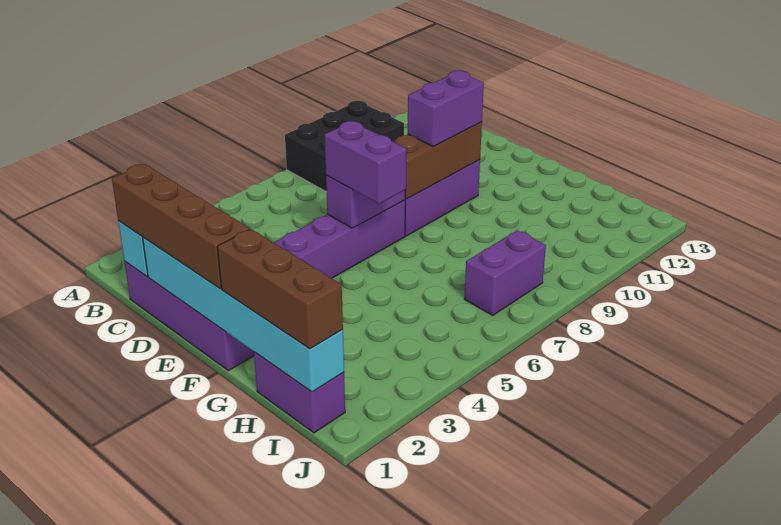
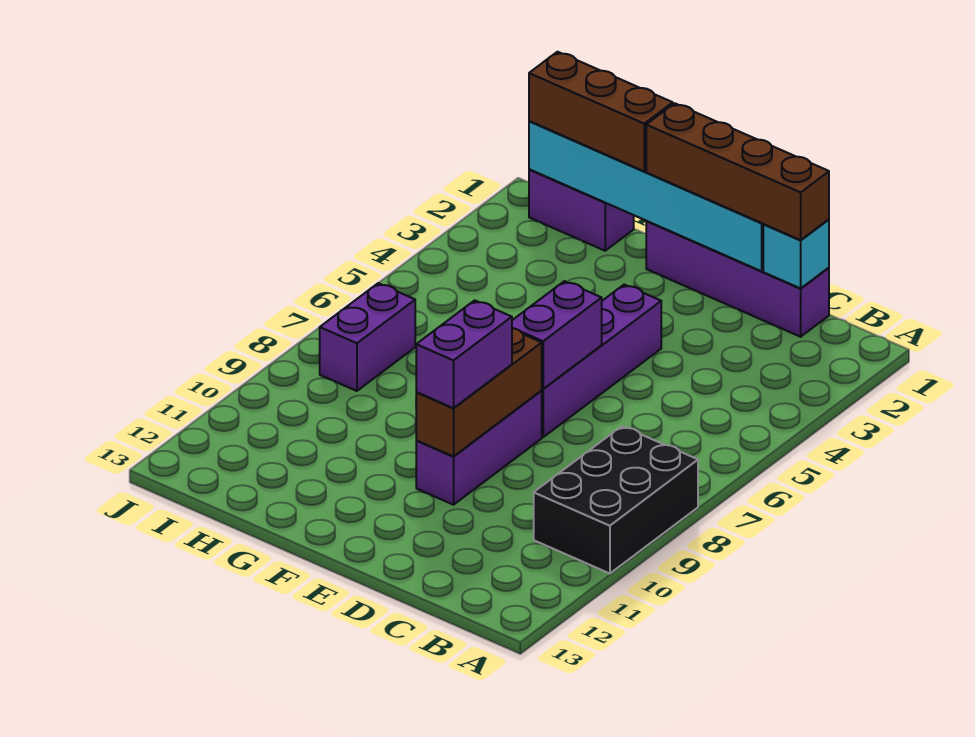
purple 1x2 brick [325,121,407,204] -> none

